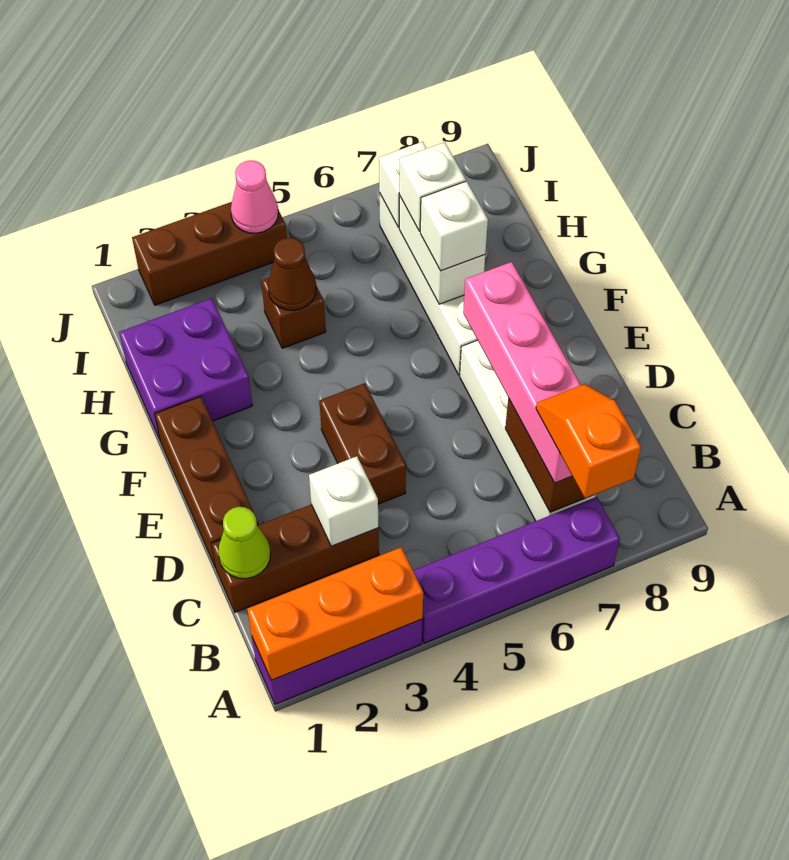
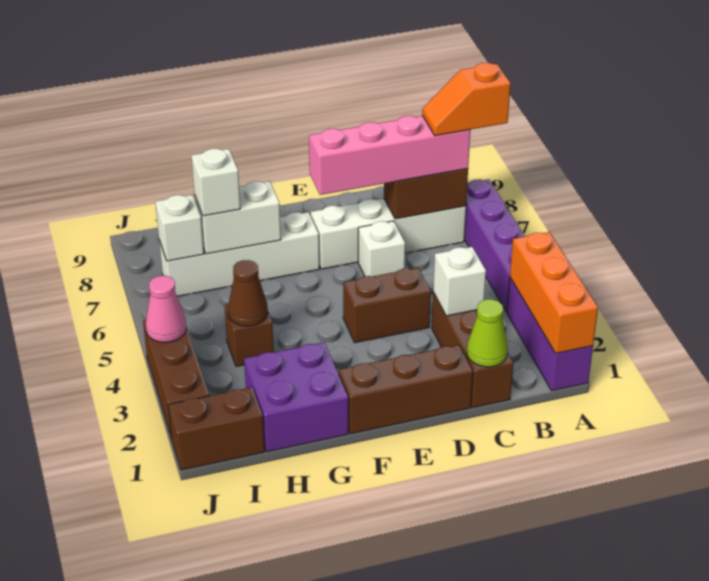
white 1x1 brick [420,181,488,271] -> white 1x1 brick moved to [358,221,405,277]
none -> brown 1x2 brick [168,387,265,470]

